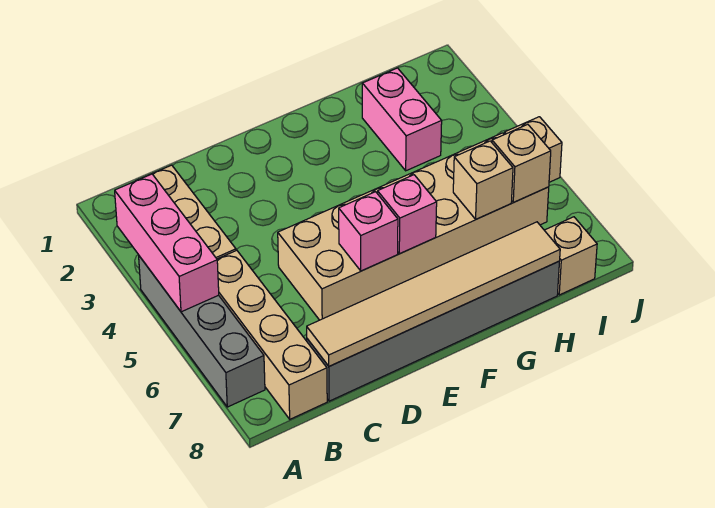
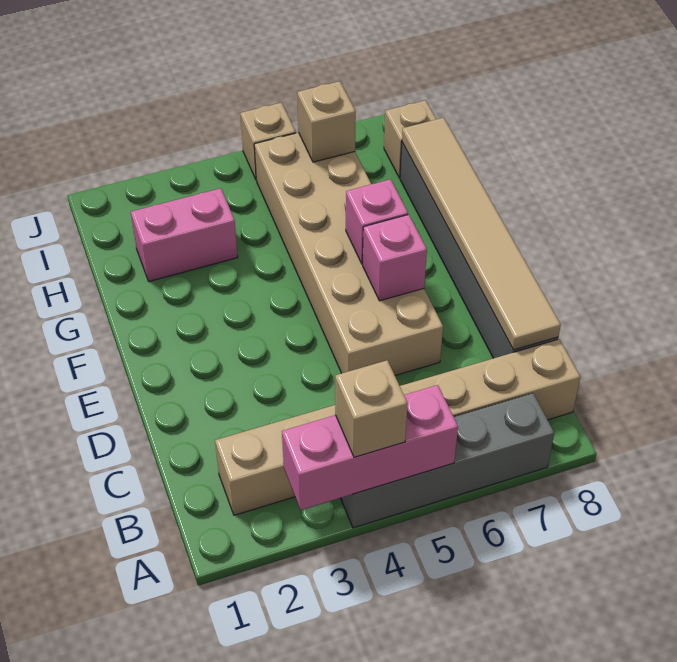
tan 1x1 brick [453,141,513,219] -> tan 1x1 brick moved to [335,360,408,457]

